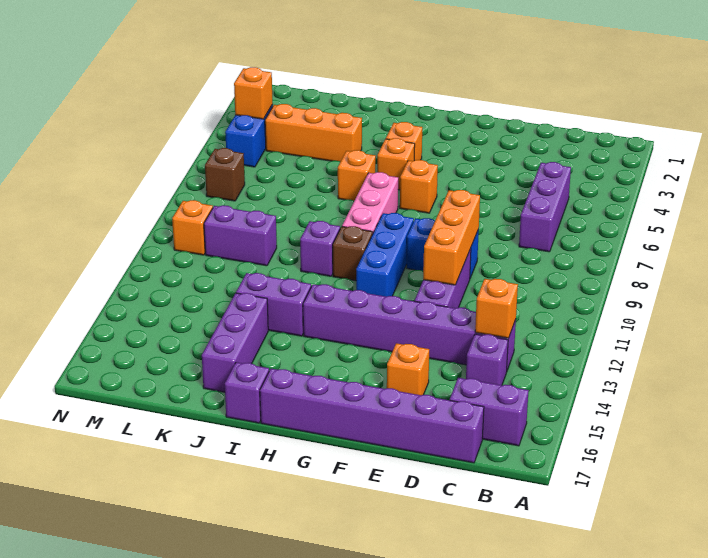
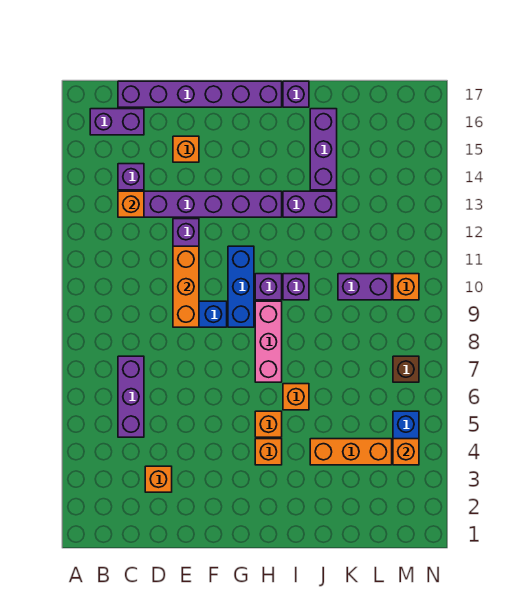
orange 1x1 brick [400,160,438,213] -> orange 1x1 brick moved to [145,466,172,492]
brown 1x1 brick [333,226,372,281] -> purple 1x1 brick [255,274,282,300]

